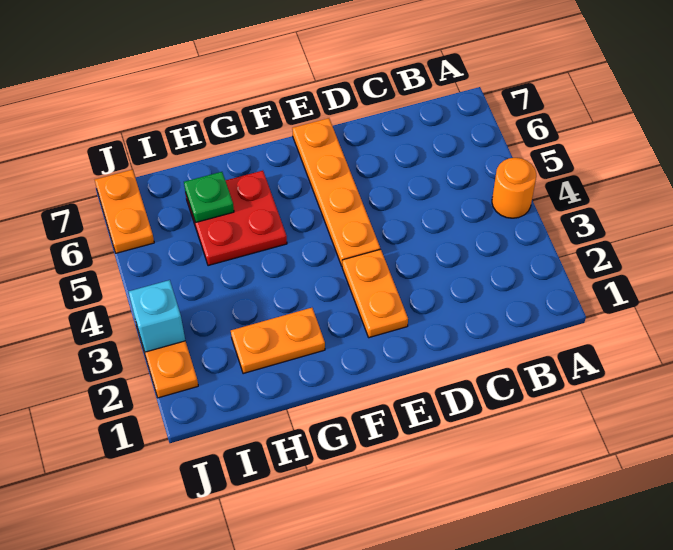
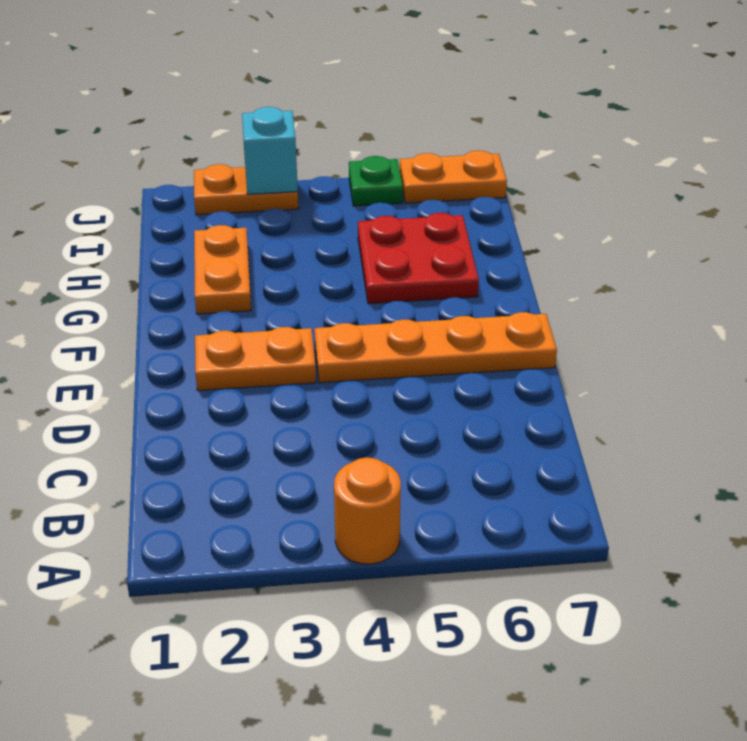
green 1x1 plate [184,172,234,222] -> green 1x1 plate moved to [349,156,403,206]

